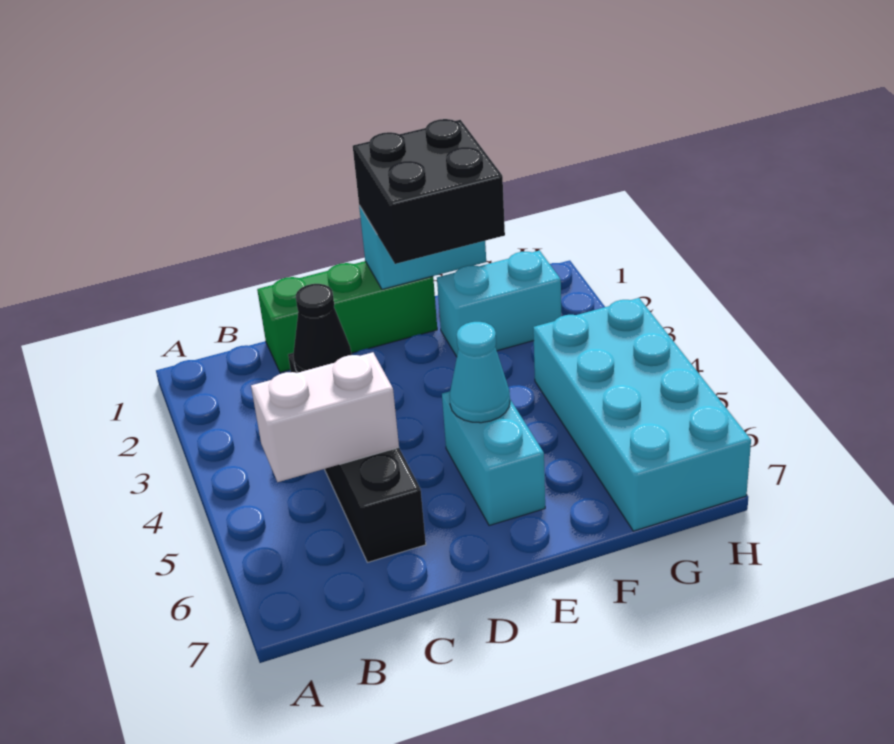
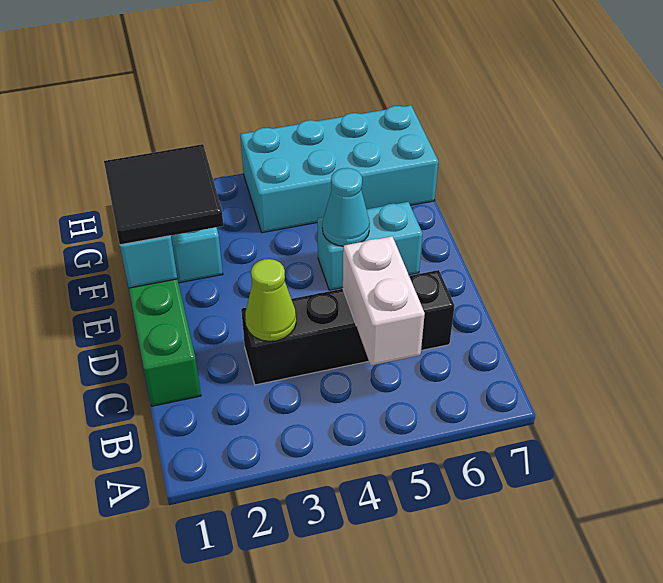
black 1x1 cone [293,284,352,372] -> lime 1x1 cone [245,259,296,341]
black 2x2 brick [353,119,505,264] -> black 2x2 tile [104,144,223,245]

